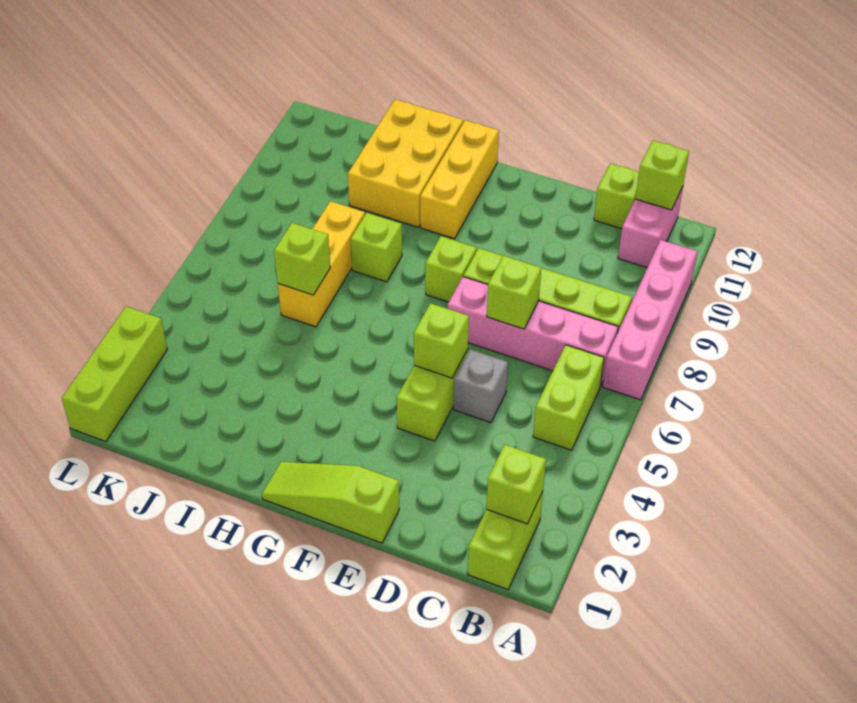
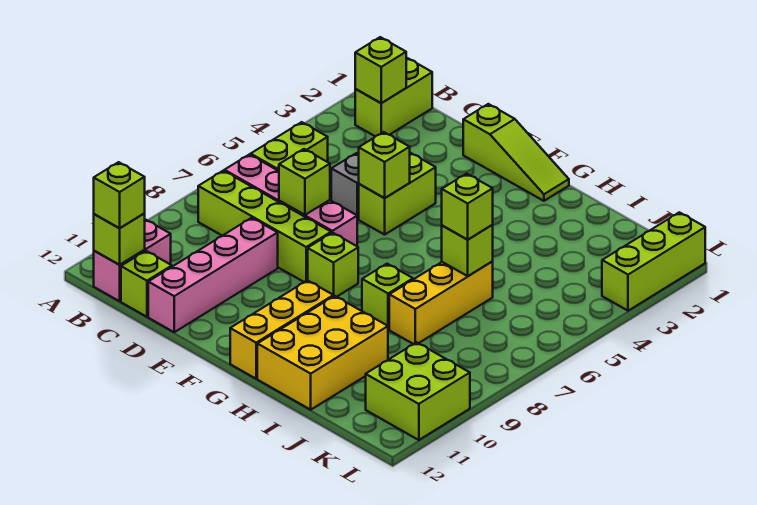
pink 1x4 brick [603,240,697,400] -> pink 1x4 brick moved to [148,218,278,332]
none -> lime 1x1 brick [94,162,145,228]
none -> lime 1x1 brick [442,174,493,239]
none -> lime 2x2 brick [366,342,470,440]

